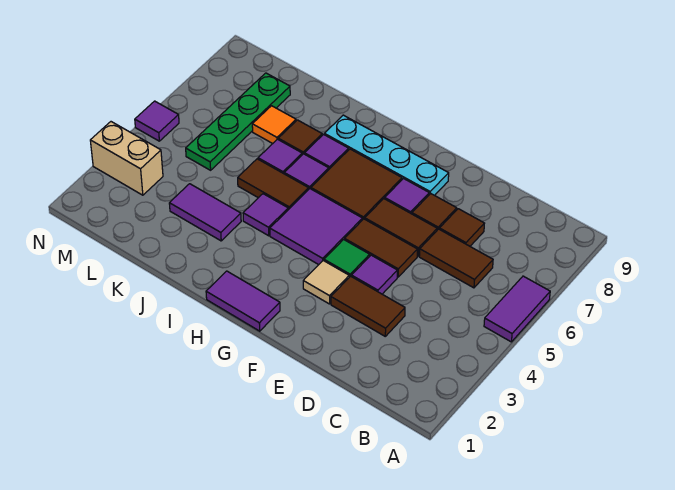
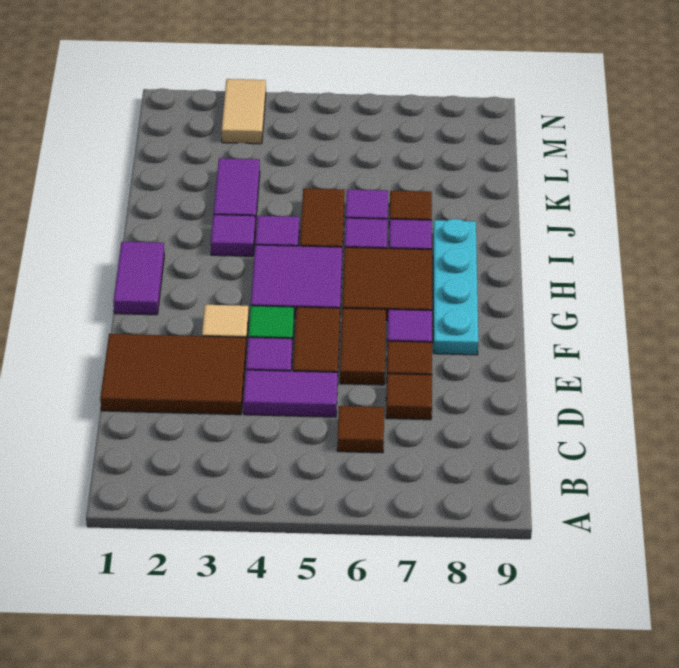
purple 1x2 tile [484,276,550,342] -> purple 1x2 tile moved to [243,370,338,417]
brown 1x2 tile [419,229,493,288] -> brown 1x1 tile [337,406,384,453]
brown 1x2 tile [331,276,405,336] -> brown 2x3 tile [100,334,246,415]
orange 1x1 tile [252,106,296,144] -> none
green 1x4 plate [186,73,290,170] -> none
tan 1x2 brick [90,122,163,195] -> tan 1x2 tile [221,79,266,144]
purple 1x1 tile [135,101,179,141] -> purple 1x1 tile moved to [211,215,256,256]

